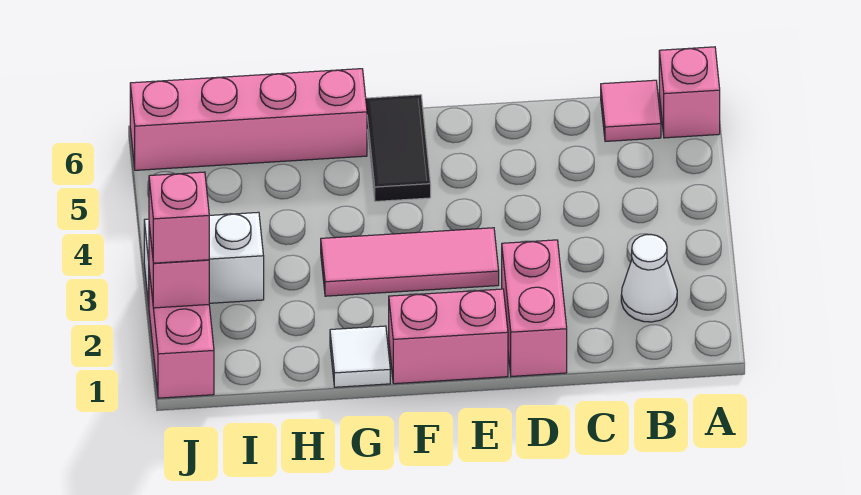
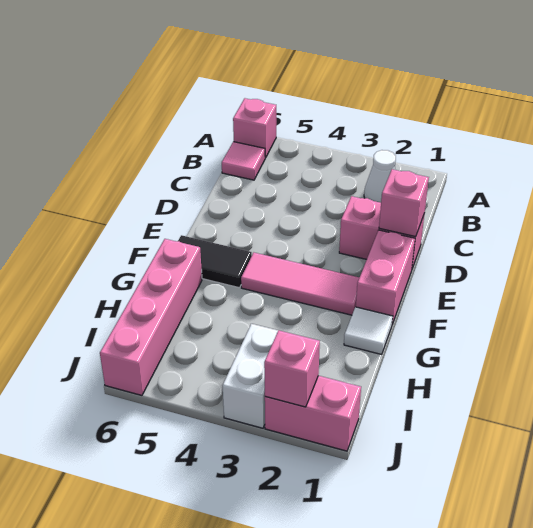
pink 1x3 tile [321,228,499,296] -> pink 1x3 tile turned to [241,253,359,315]
pink 1x1 brick [149,172,209,263] -> pink 1x1 brick moved to [379,169,429,237]

